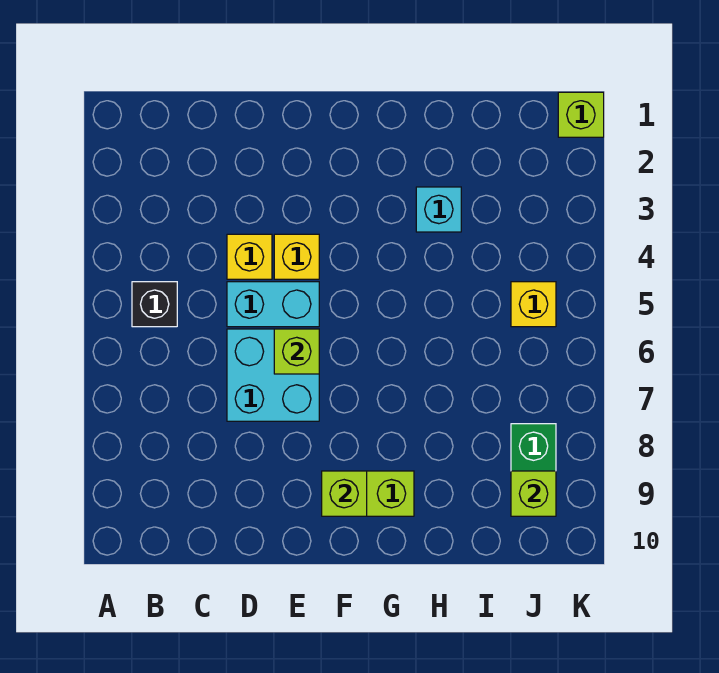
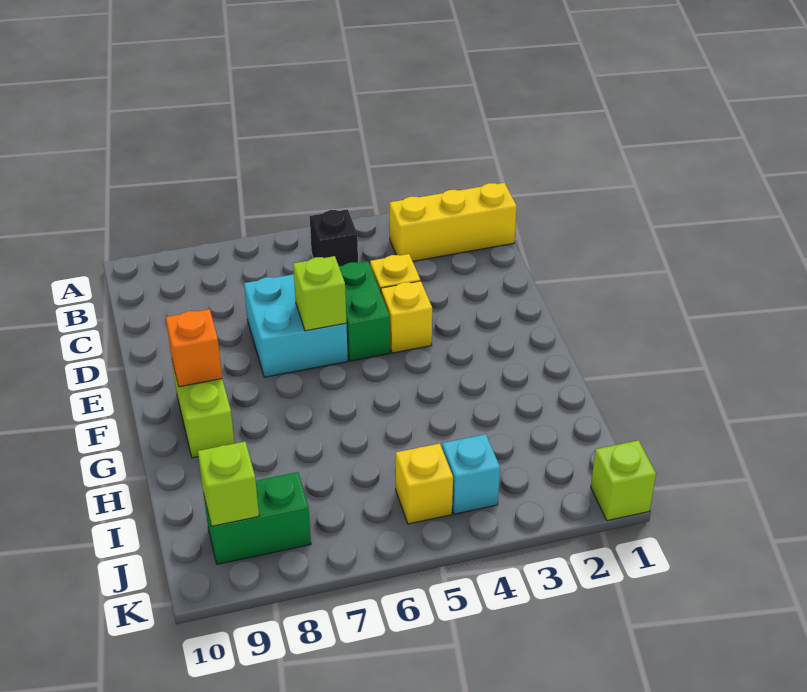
none -> yellow 1x3 brick [390,183,517,261]
cyan 1x2 brick [227,282,319,327] -> green 1x2 brick [339,261,390,361]
lime 1x1 brick [322,471,367,516] -> orange 1x1 brick [166,309,222,387]
cyan 1x1 brick [416,187,461,232] -> cyan 1x1 brick moved to [442,434,500,514]

